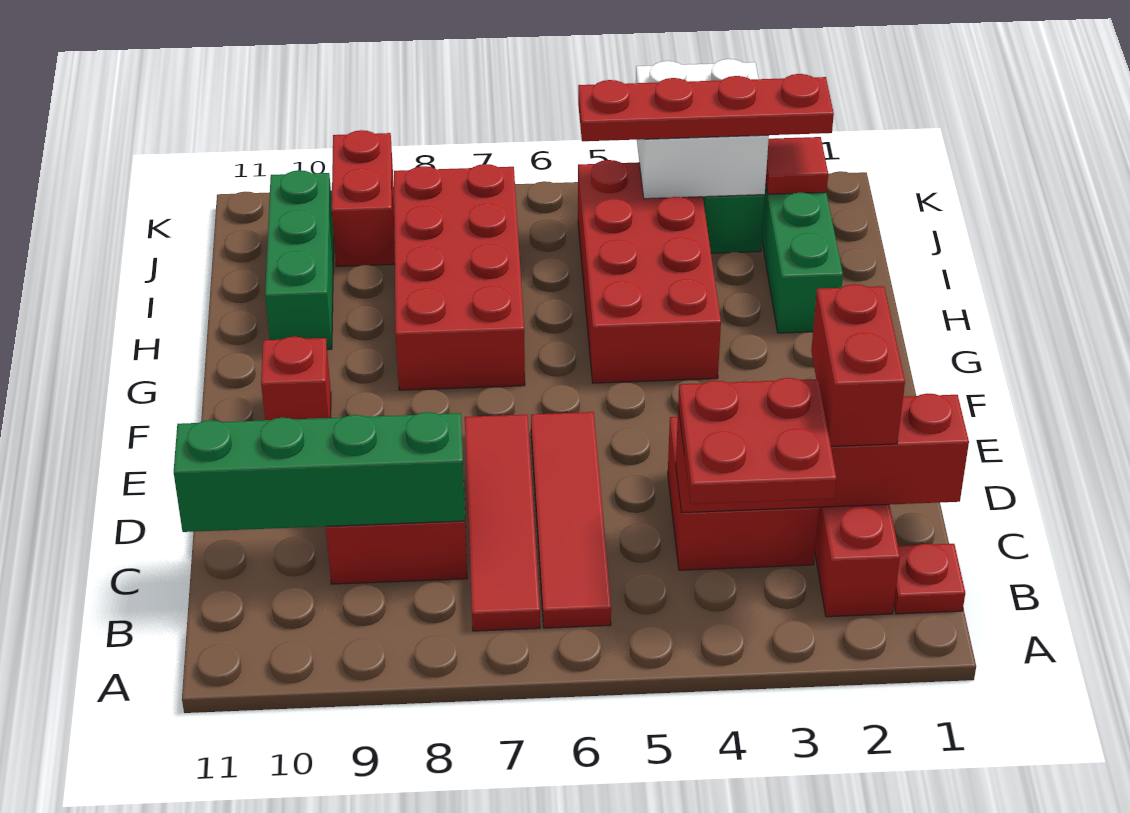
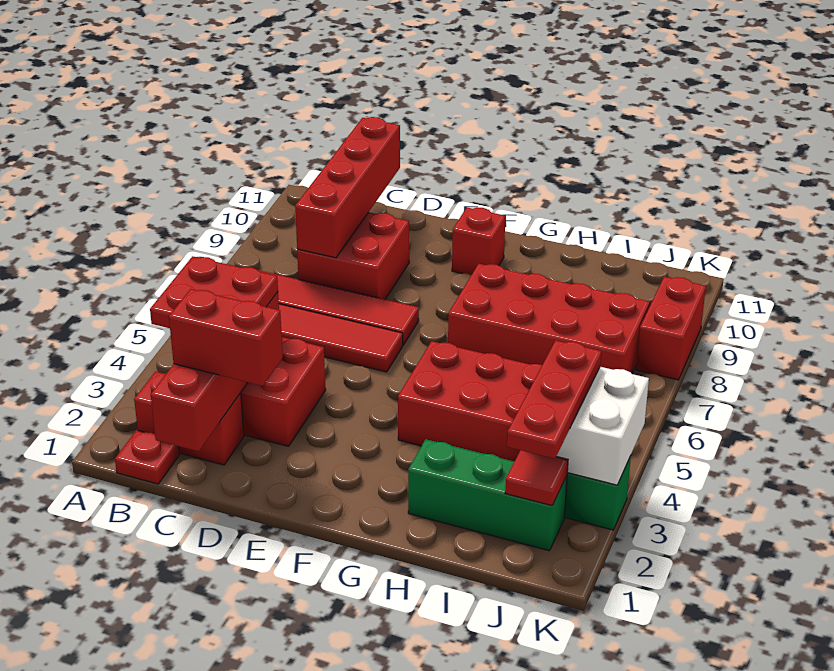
green 1x4 brick [174,412,465,532] -> red 1x4 brick [295,117,400,258]
green 1x3 brick [265,170,334,349] -> none
red 1x4 plate [578,74,834,141] -> red 1x3 plate [507,340,601,459]
red 1x2 brick [332,130,395,266] -> red 1x2 brick turned to [636,277,706,380]

